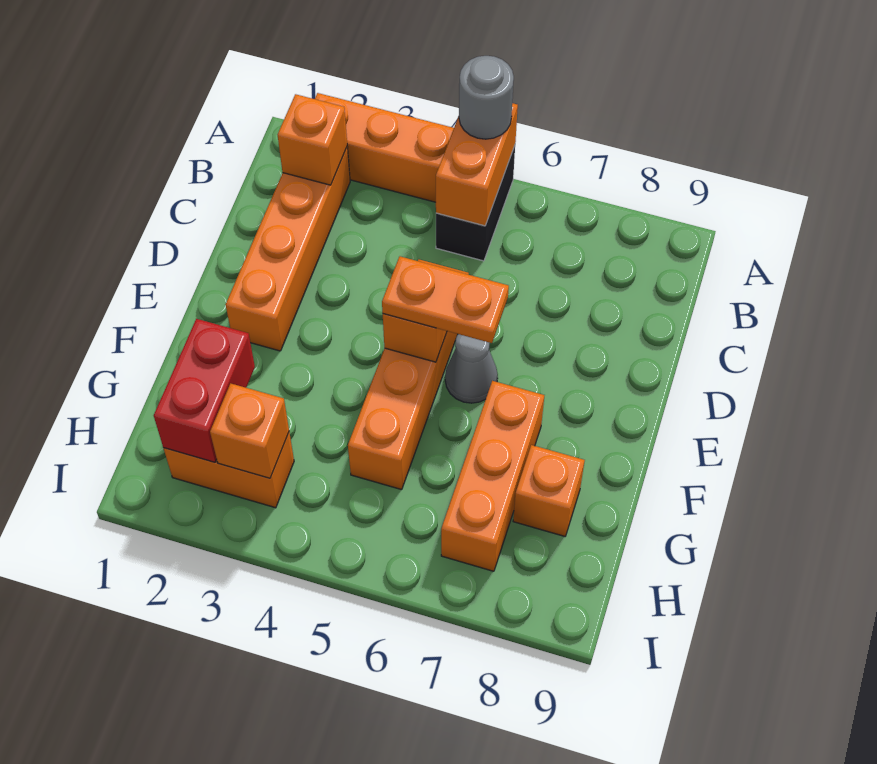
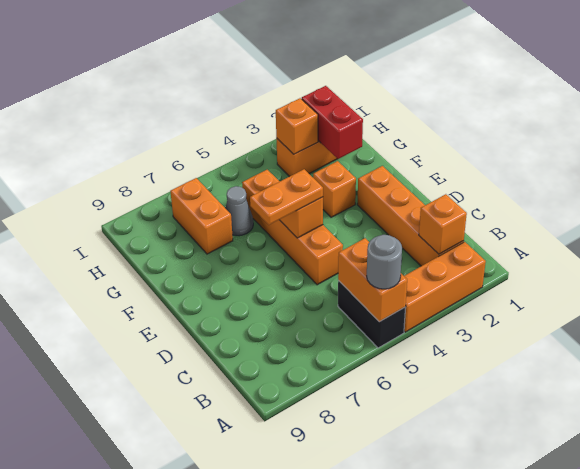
grey 1x1 cone [445,334,498,403] -> grey 1x1 cone moved to [225,186,253,236]
orange 1x3 brick [441,381,544,571] -> orange 1x2 brick [170,178,233,254]
orange 1x1 brick [513,445,585,536] -> orange 1x1 brick moved to [313,161,356,217]

